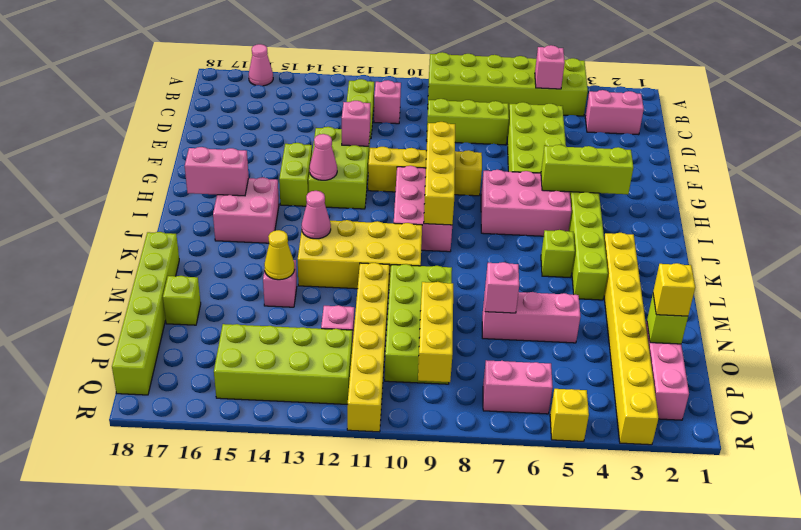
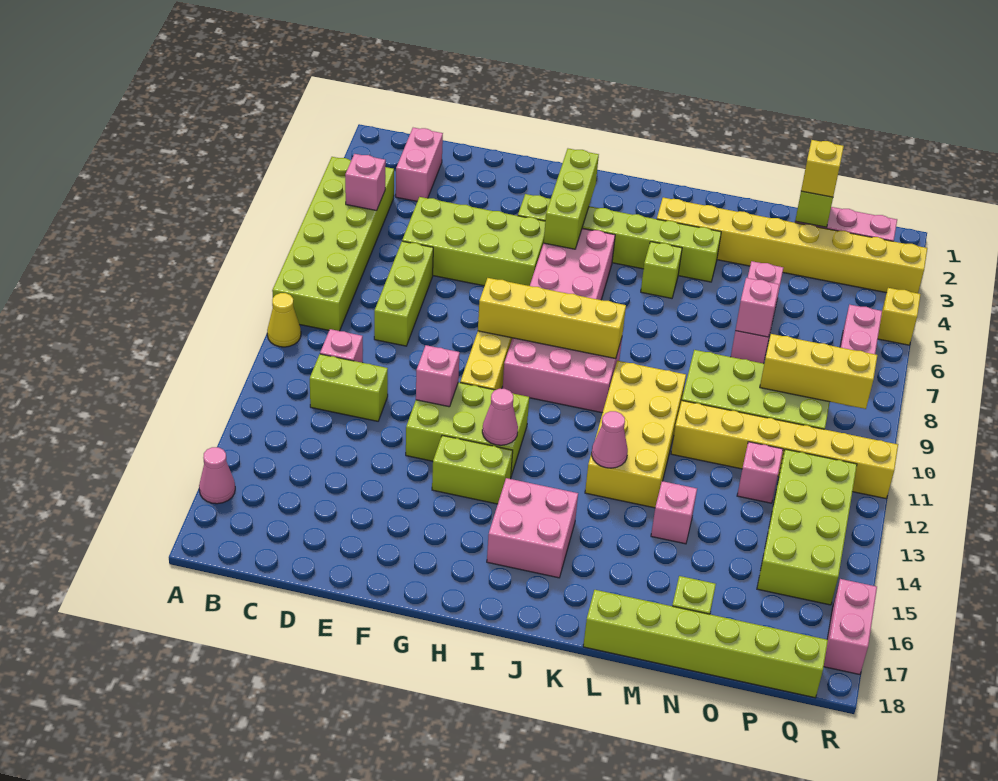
pink 1x2 brick [185,147,249,196] -> pink 1x2 brick moved to [824,579,877,675]
yellow 1x1 cone [264,230,295,280] -> yellow 1x1 cone moved to [267,293,301,347]

